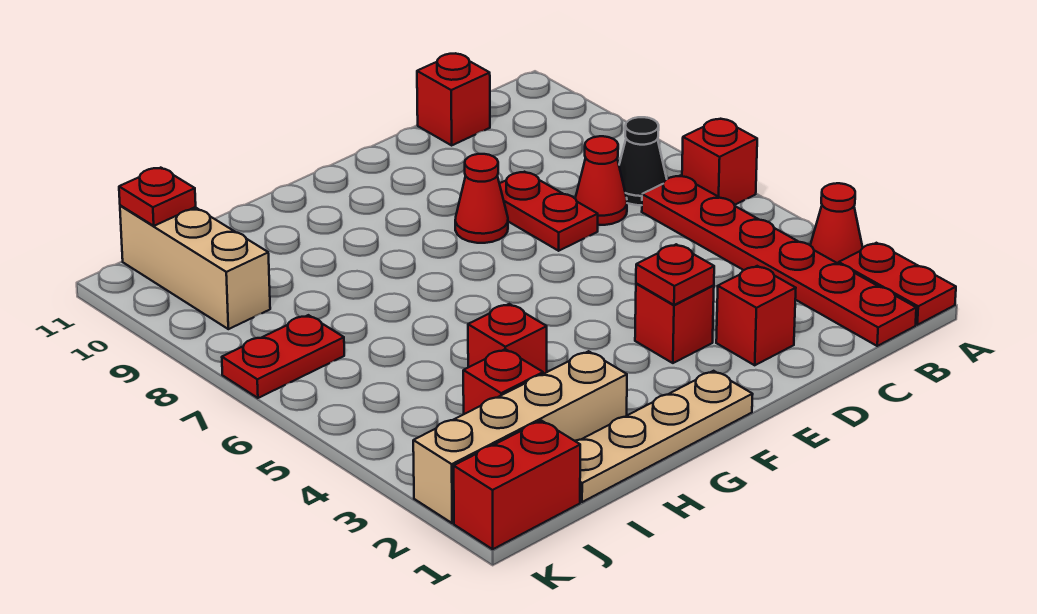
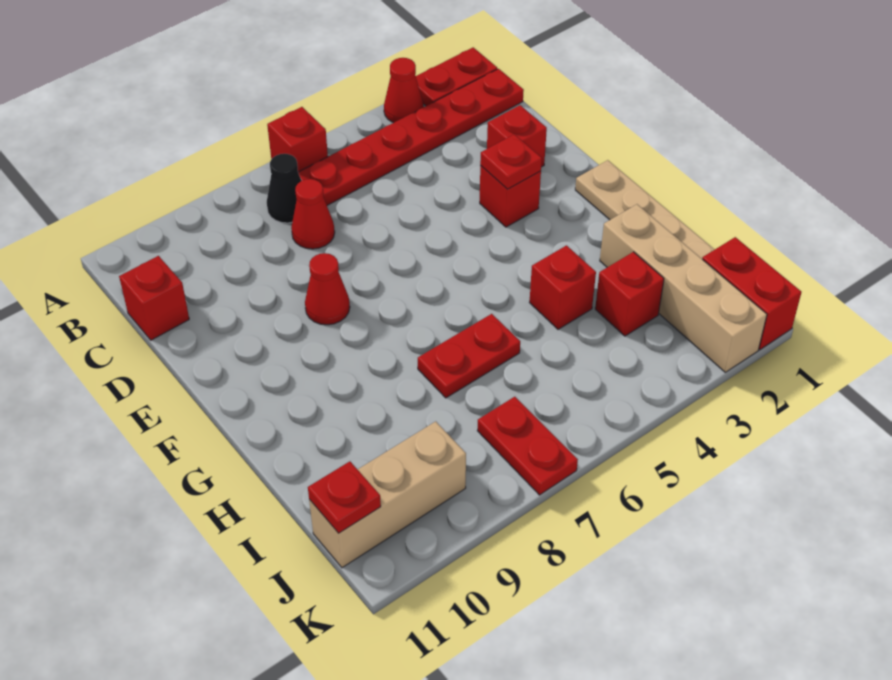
red 1x2 plate [499,172,598,251] -> red 1x2 plate moved to [418,314,520,398]

